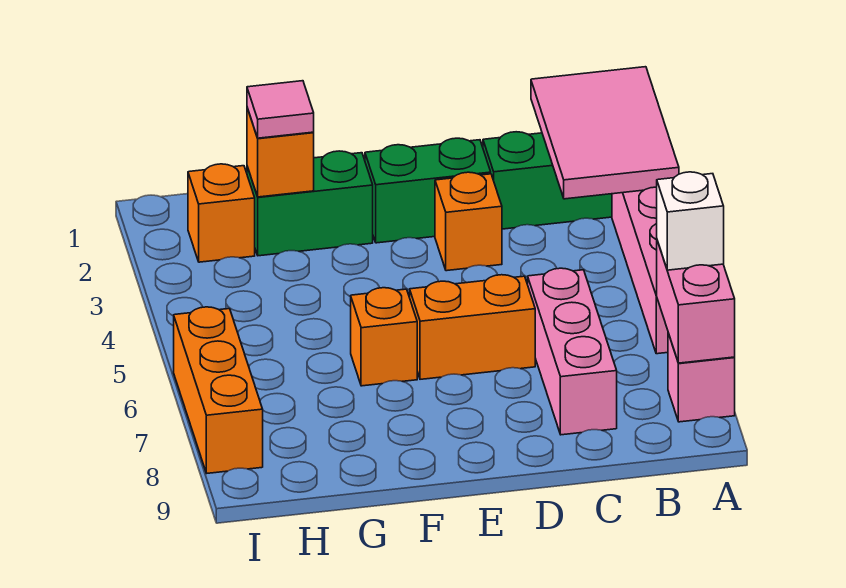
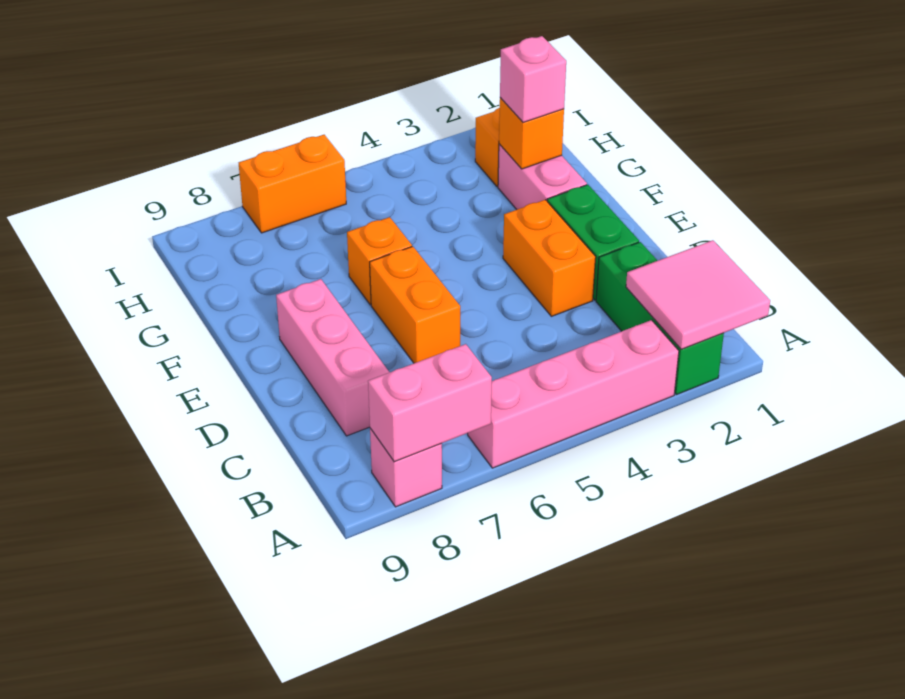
pink 2x3 tile [531,67,679,199] -> pink 2x2 tile [626,240,770,349]
white 1x1 brick [657,172,724,270] -> none
pink 1x3 brick [528,268,617,435] -> pink 1x3 brick turned to [276,279,389,436]
orange 1x1 brick [435,172,502,271] -> orange 1x2 brick [503,200,596,316]
green 1x2 brick [247,151,373,256] -> pink 1x2 brick [498,144,587,209]
pink 1x1 tile [247,81,314,138] -> pink 1x1 brick [500,36,566,122]
orange 1x3 brick [174,307,263,473] -> orange 1x2 brick [239,135,346,233]

